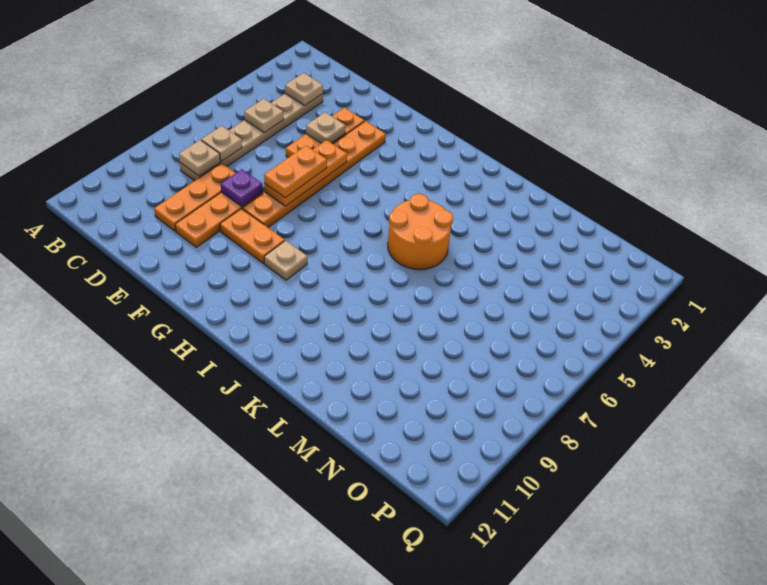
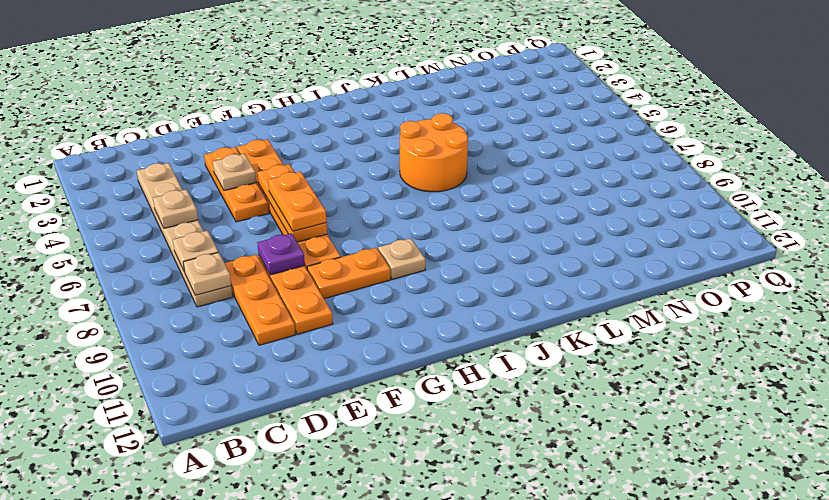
tan 1x1 plate [285,73,323,106] -> none

